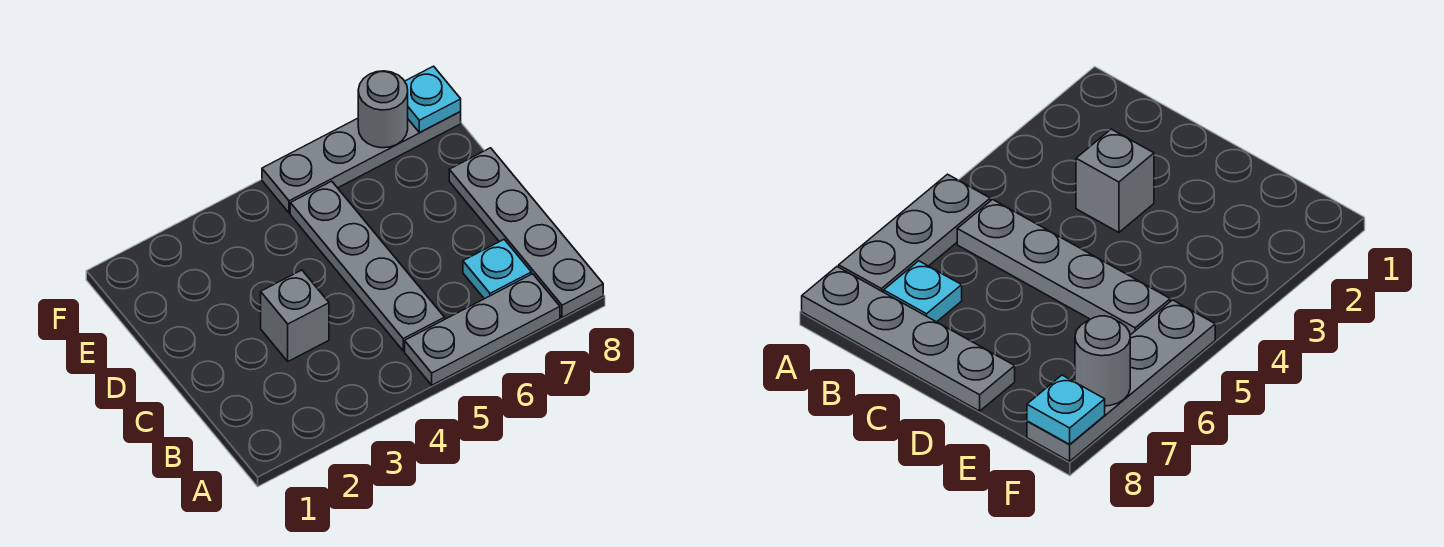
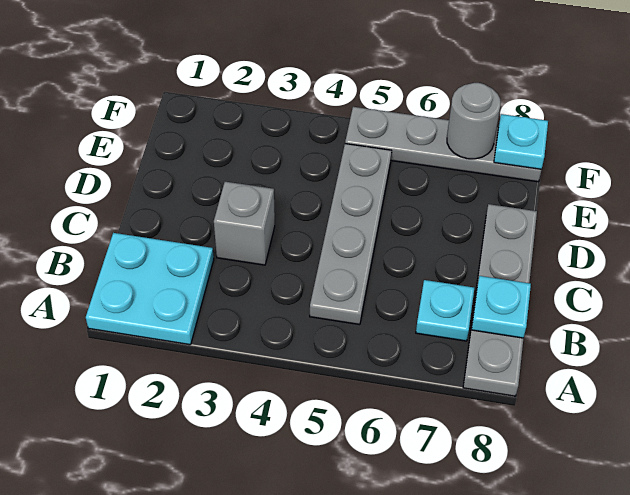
none -> cyan 2x2 plate [86,233,214,345]
grey 1x3 plate [405,274,560,385] -> none
none -> cyan 1x1 plate [472,276,531,338]

